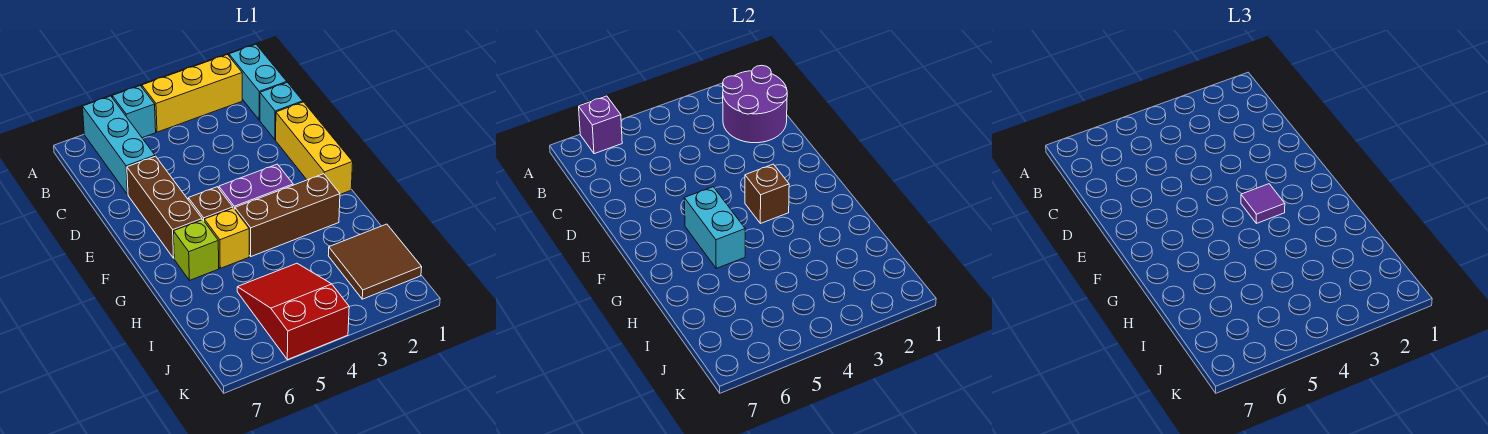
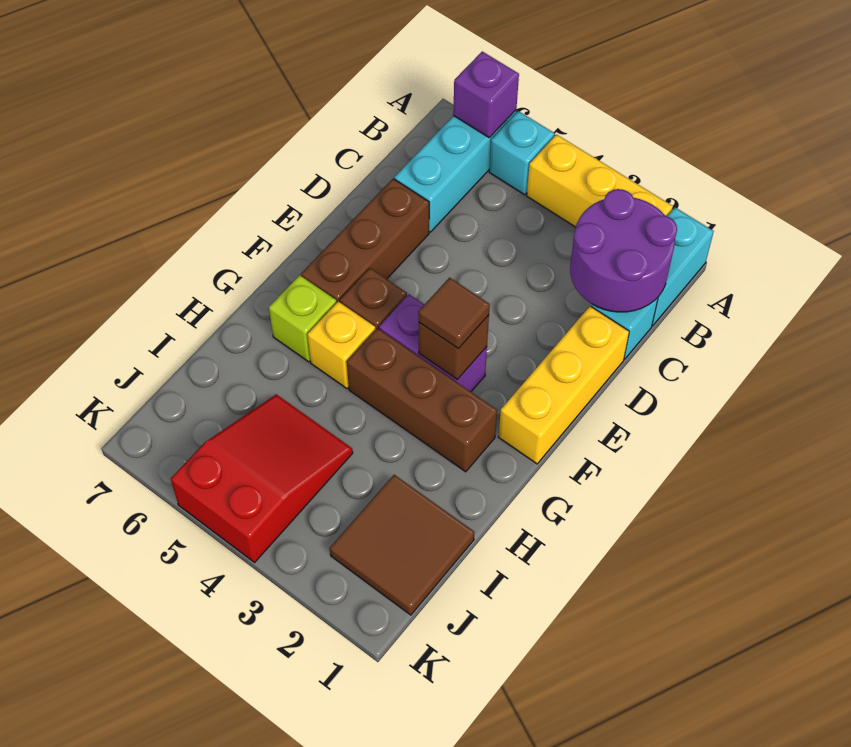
purple 1x1 tile [1241,184,1285,223] -> brown 1x1 tile [418,278,490,349]
cyan 1x2 brick [684,187,745,268] -> none

